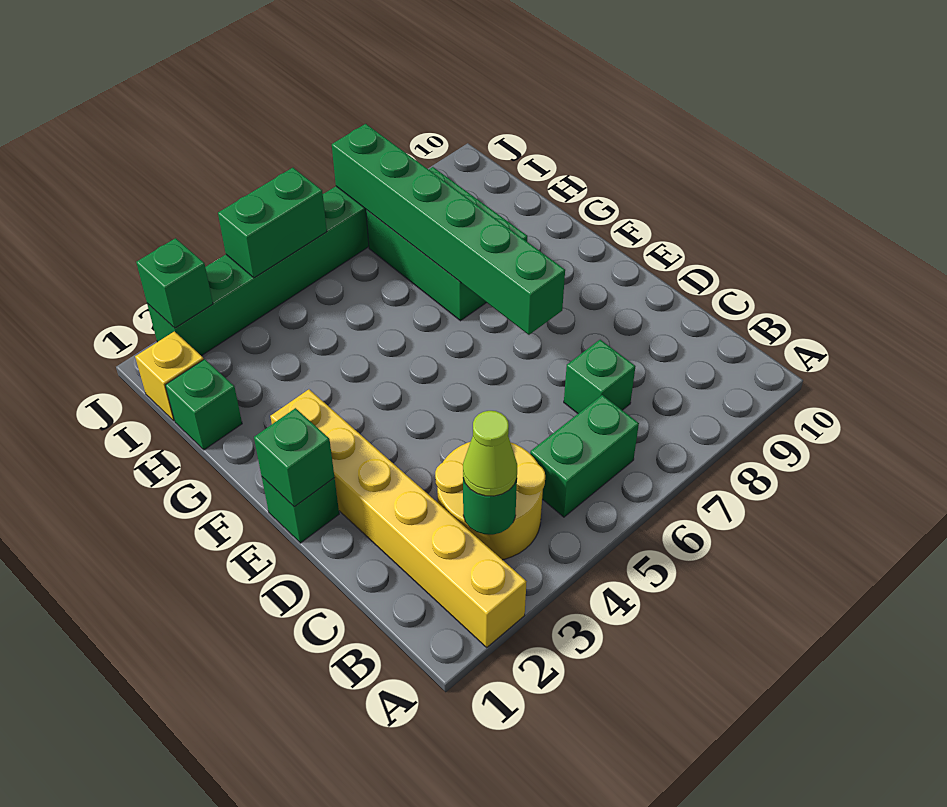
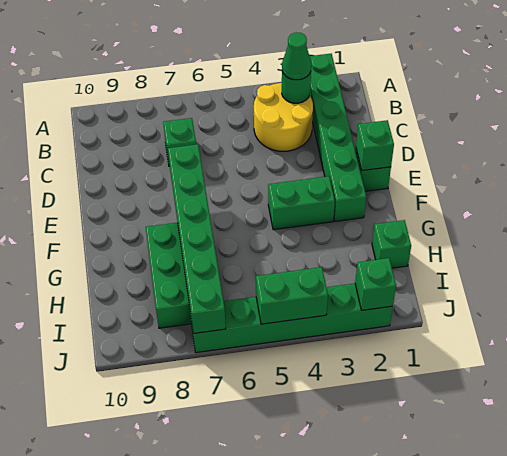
yellow 1x6 brick [270,389,527,647] -> green 1x6 brick [309,54,366,221]
lime 1x1 cone [463,411,517,496] -> green 1x1 cone [282,32,311,80]
green 1x2 brick [530,395,639,517] -> green 1x2 brick moved to [268,176,335,230]
yellow 1x1 brick [135,331,204,421] -> none

